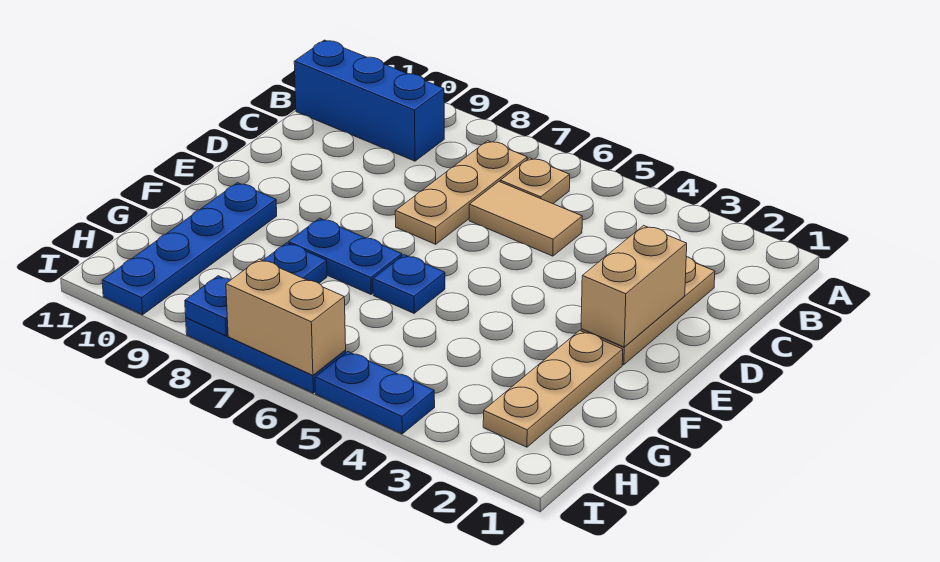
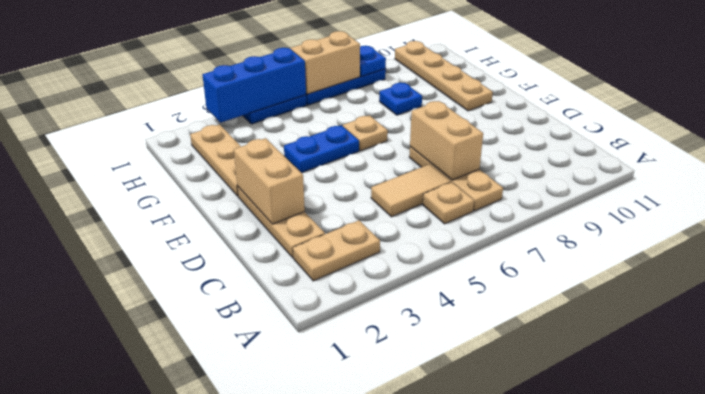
none -> tan 1x2 plate [293,220,380,281]
blue 1x3 brick [294,40,444,161] -> blue 1x3 brick moved to [202,48,306,123]
none -> tan 1x2 brick [410,101,483,180]
blue 1x1 plate [373,255,445,313] -> tan 1x1 plate [343,115,388,151]
blue 1x2 plate [288,218,402,294] -> blue 1x2 plate moved to [284,125,359,173]
blue 1x4 plate [102,183,277,315] -> tan 1x4 plate [395,41,493,111]

